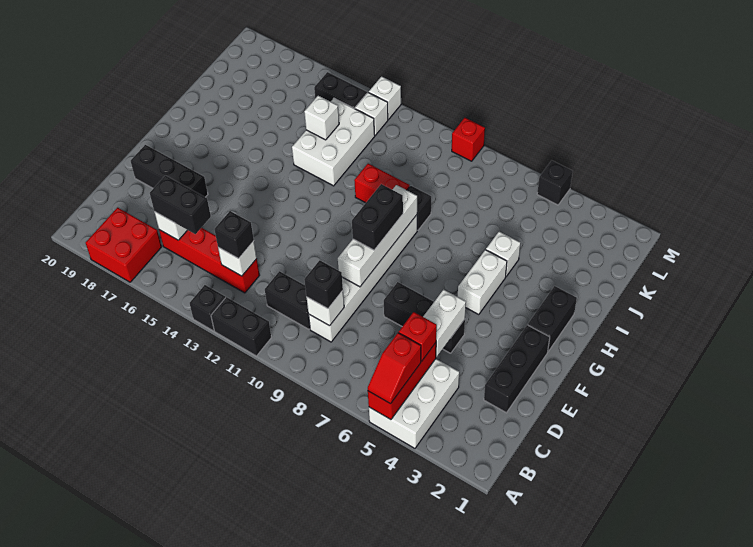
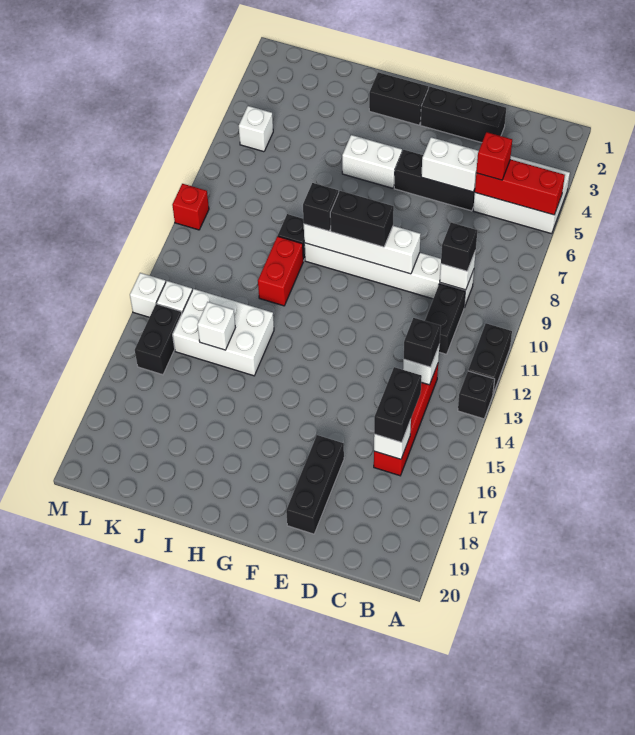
red 1x2 slope [368,333,421,404] -> none
red 2x2 brick [86,208,162,282] -> none
black 1x3 brick [384,282,465,353] -> black 1x3 brick turned to [394,150,475,211]
white 1x1 brick [486,231,520,277] -> white 1x1 brick moved to [239,106,273,152]
black 1x1 brick [537,161,573,205] -> black 1x1 brick moved to [303,183,338,231]

